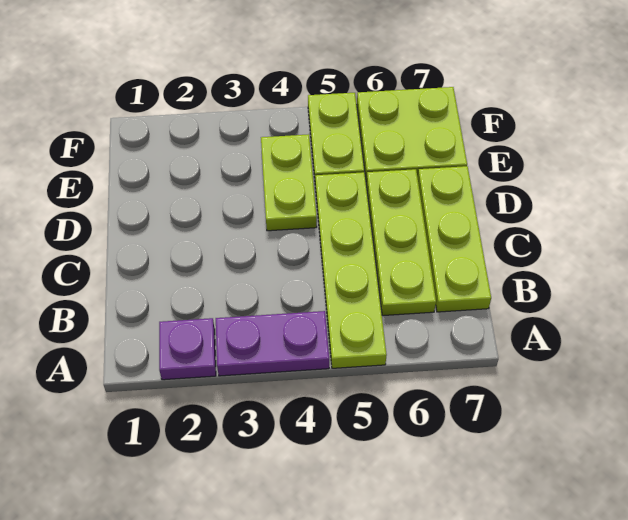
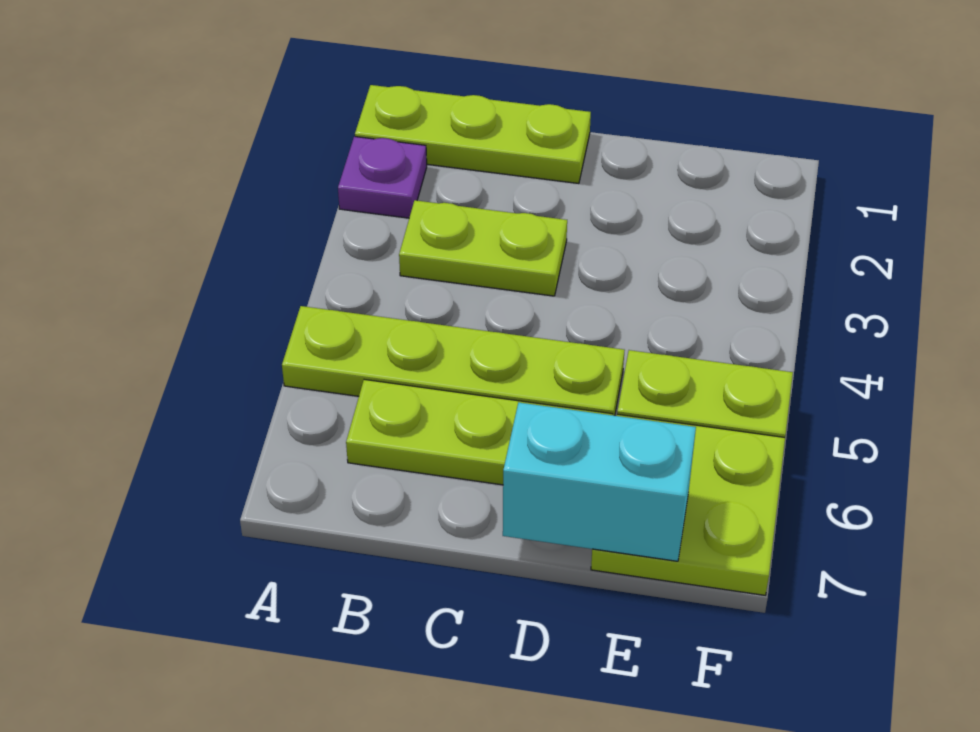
purple 1x2 plate [216,311,329,376] -> none
lime 1x3 plate [418,166,491,312] -> lime 1x3 plate moved to [355,85,591,183]
lime 1x2 plate [261,134,317,231] -> lime 1x2 plate moved to [399,200,567,296]
none -> cyan 1x2 brick [503,403,696,561]

